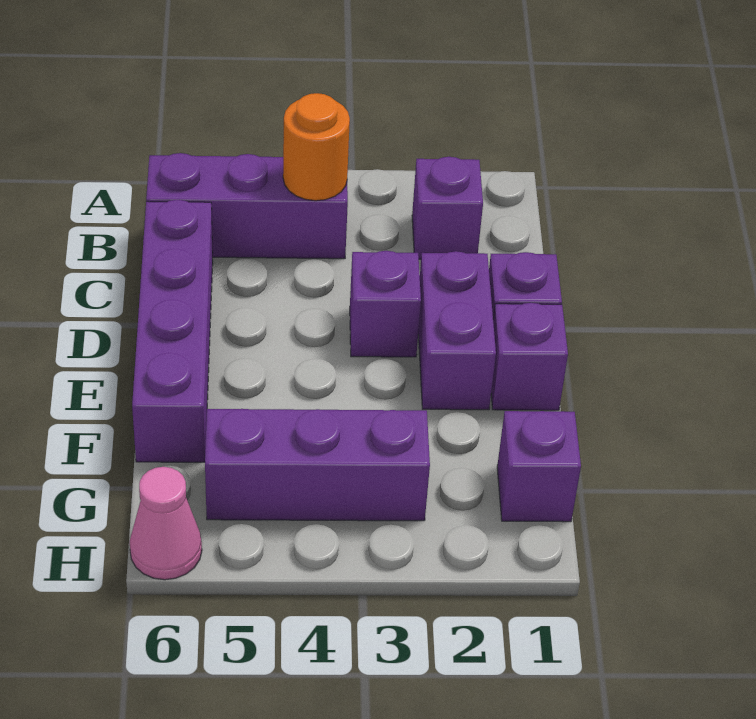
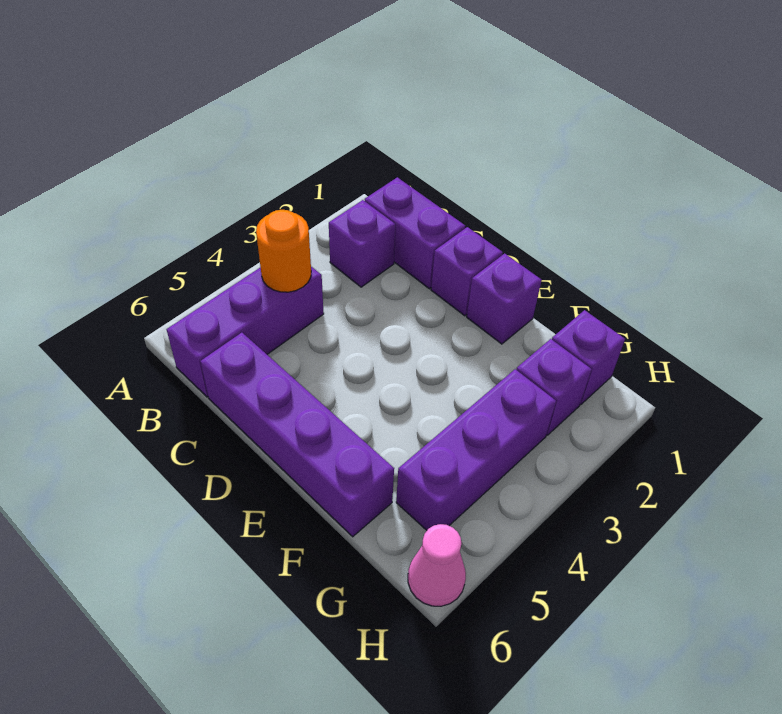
purple 1x2 brick [418,251,496,410] -> purple 1x2 brick moved to [365,177,465,289]
purple 1x1 brick [350,251,421,357] -> purple 1x1 brick moved to [516,339,591,435]

